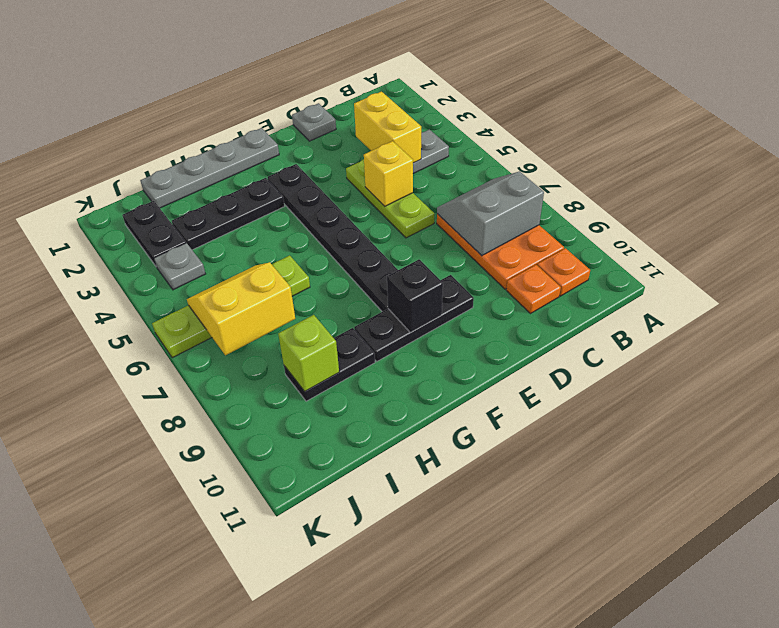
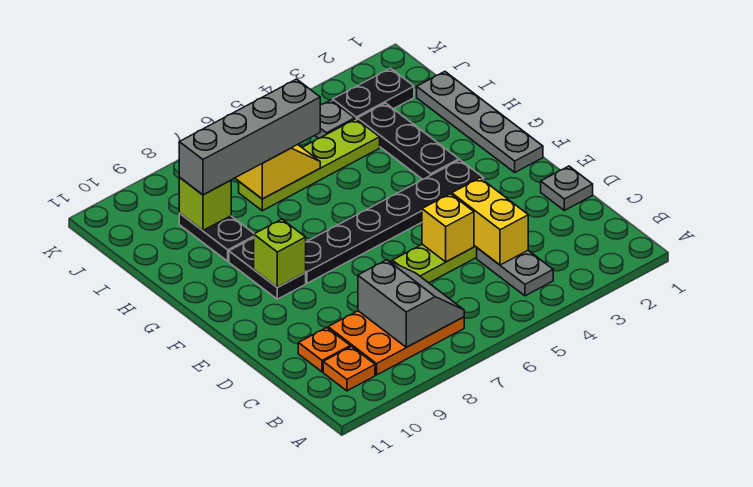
yellow 1x2 brick [354,92,421,163] -> yellow 1x2 brick turned to [452,178,528,265]
black 1x3 plate [354,275,474,361] -> black 1x2 plate [229,238,306,299]
black 1x1 brick [387,259,443,333] -> lime 1x1 brick [254,219,306,287]
lime 1x4 plate [152,255,310,358] -> lime 1x4 plate turned to [239,119,380,211]
none -> grey 1x4 brick [179,79,320,195]

